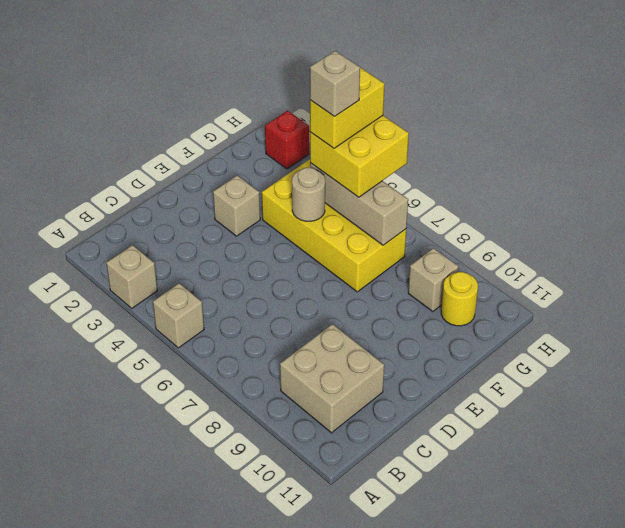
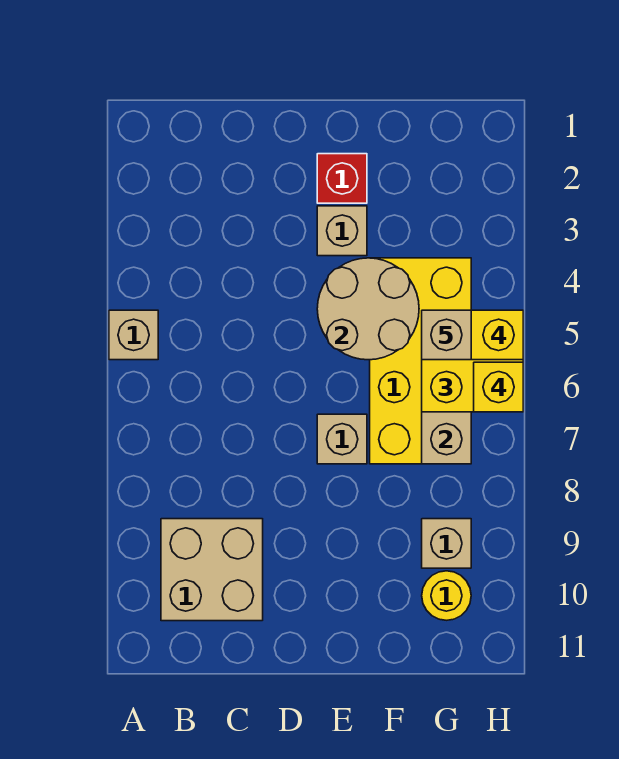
tan 1x1 brick [106,245,157,308] -> tan 1x1 brick moved to [317,414,367,464]
tan 1x1 round brick [292,168,325,221] -> tan 2x2 round brick [317,258,419,360]
red 1x1 brick [265,111,309,169] -> red 1x1 brick moved to [317,154,367,203]
none -> yellow 1x1 brick [474,362,523,412]

